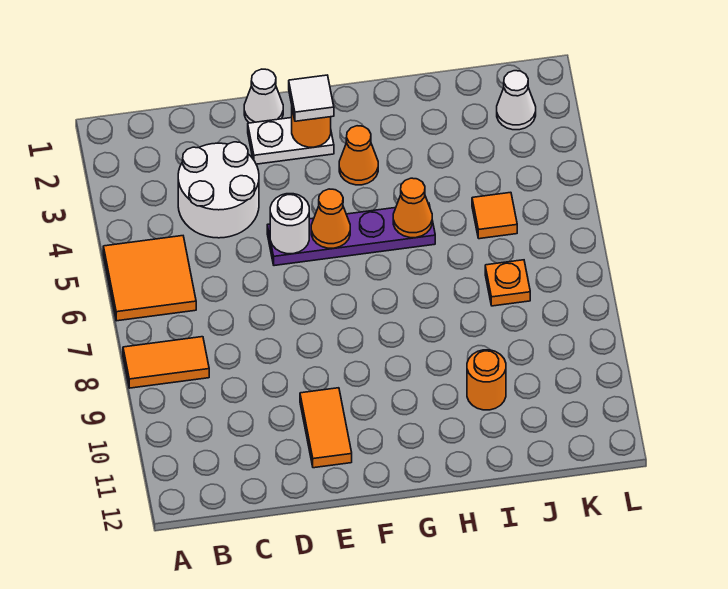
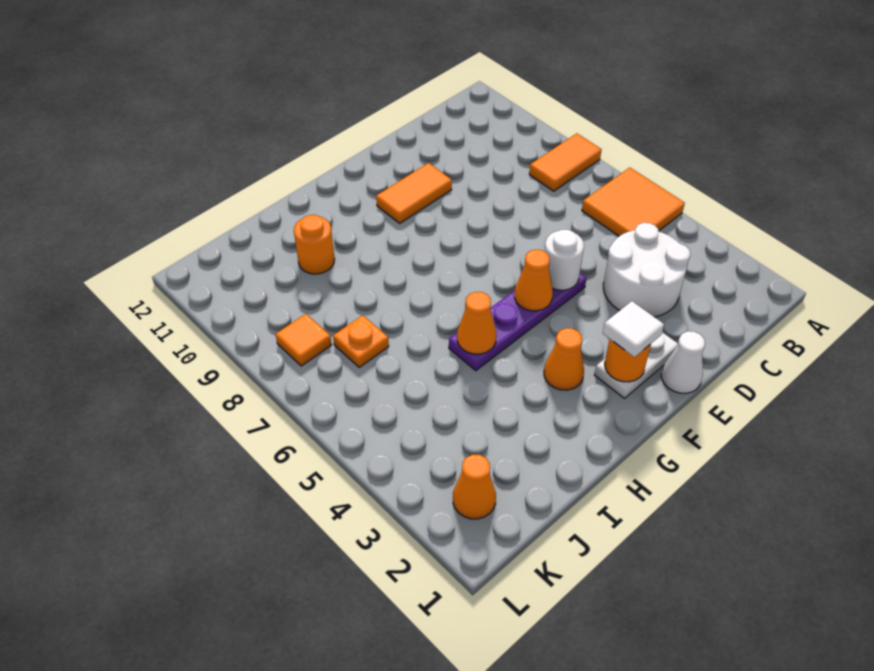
orange 1x2 tile [300,388,352,468] -> orange 1x2 tile turned to [376,163,452,223]
orange 1x1 tile [472,192,517,239] -> orange 1x1 tile moved to [276,314,332,366]
white 1x1 cone [497,71,536,130] -> orange 1x1 cone [453,455,496,519]

